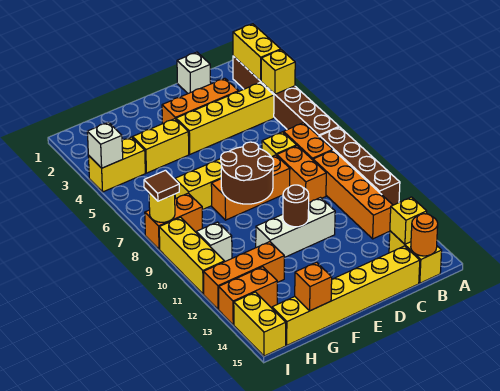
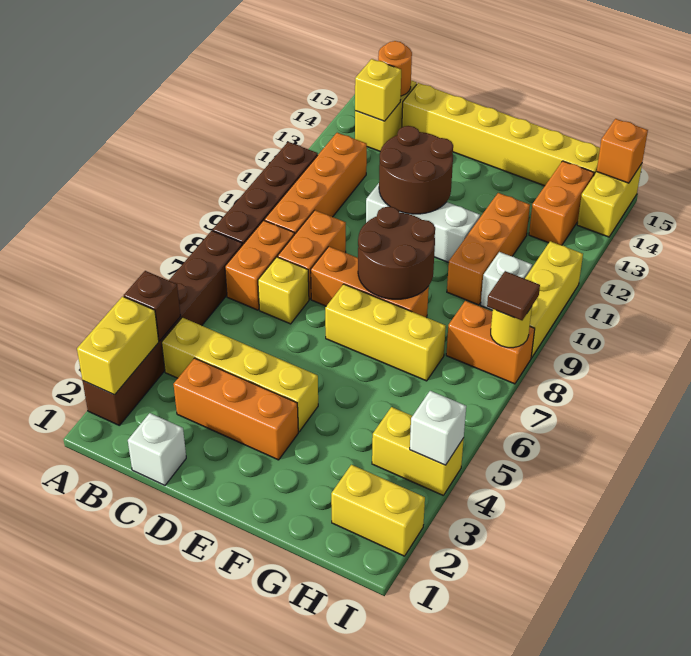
yellow 1x1 brick [261,50,295,94] -> brown 1x1 brick [124,271,180,341]
brown 1x1 round brick [283,185,309,227] -> brown 2x2 round brick [379,126,453,214]
yellow 1x2 brick [133,119,189,173] -> yellow 1x2 brick moved to [331,465,425,556]
orange 1x3 brick [204,242,284,309] -> orange 1x3 brick turned to [447,193,530,305]
orange 1x1 brick [295,262,332,311] -> orange 1x1 brick moved to [597,119,648,183]
orange 1x2 brick [219,267,277,325] -> orange 1x2 brick turned to [529,161,594,245]

